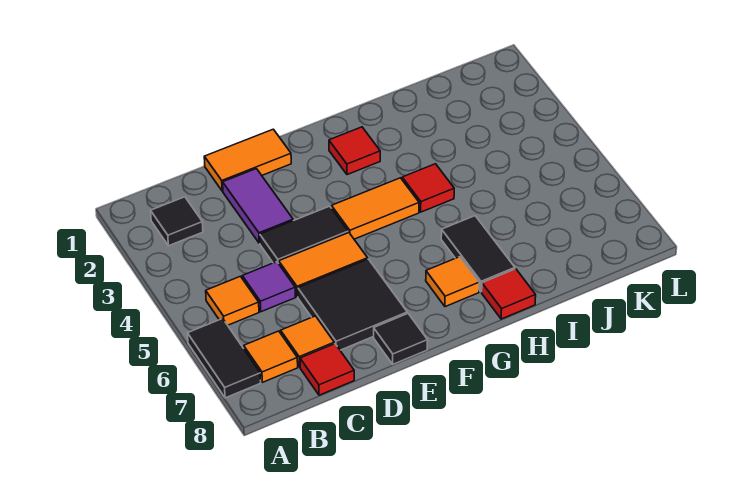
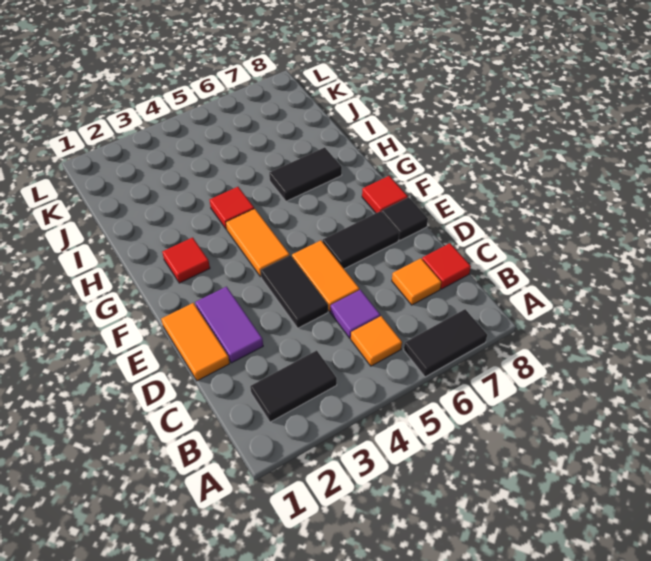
black 1x1 tile [151,197,203,246] -> black 1x2 tile [250,350,337,422]
orange 1x1 tile [244,331,298,382] -> none
purple 1x2 tile [223,169,293,243] -> purple 1x2 tile turned to [195,287,263,363]
black 2x2 tile [298,259,407,350] -> black 1x2 tile [323,211,399,269]
orange 1x1 tile [426,257,479,307] -> none
red 1x1 tile [482,269,536,319] -> red 1x1 tile moved to [362,176,408,213]

